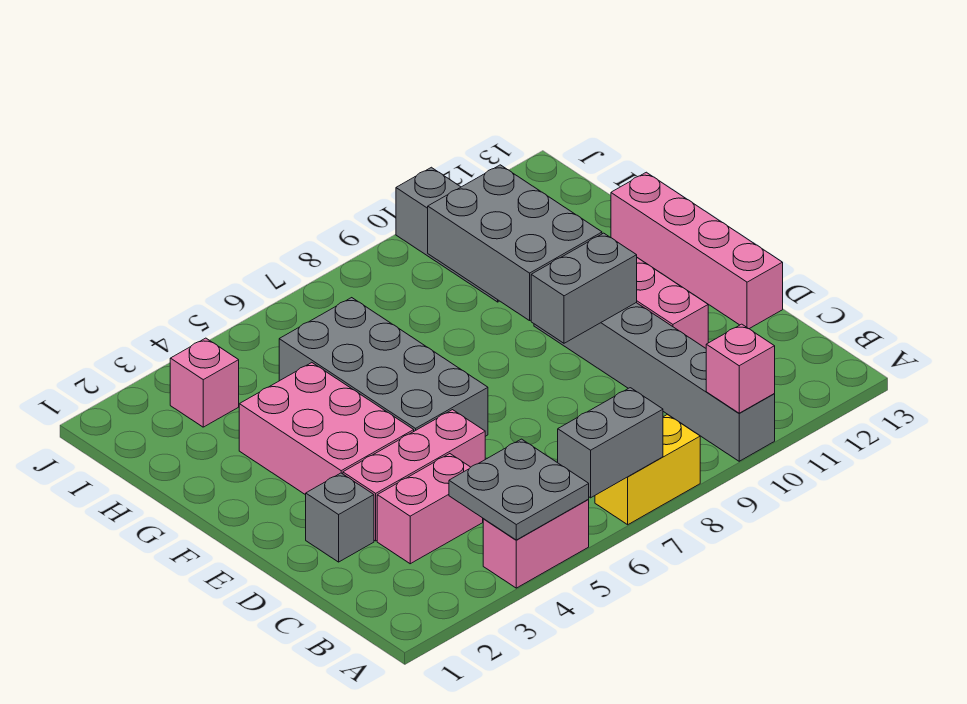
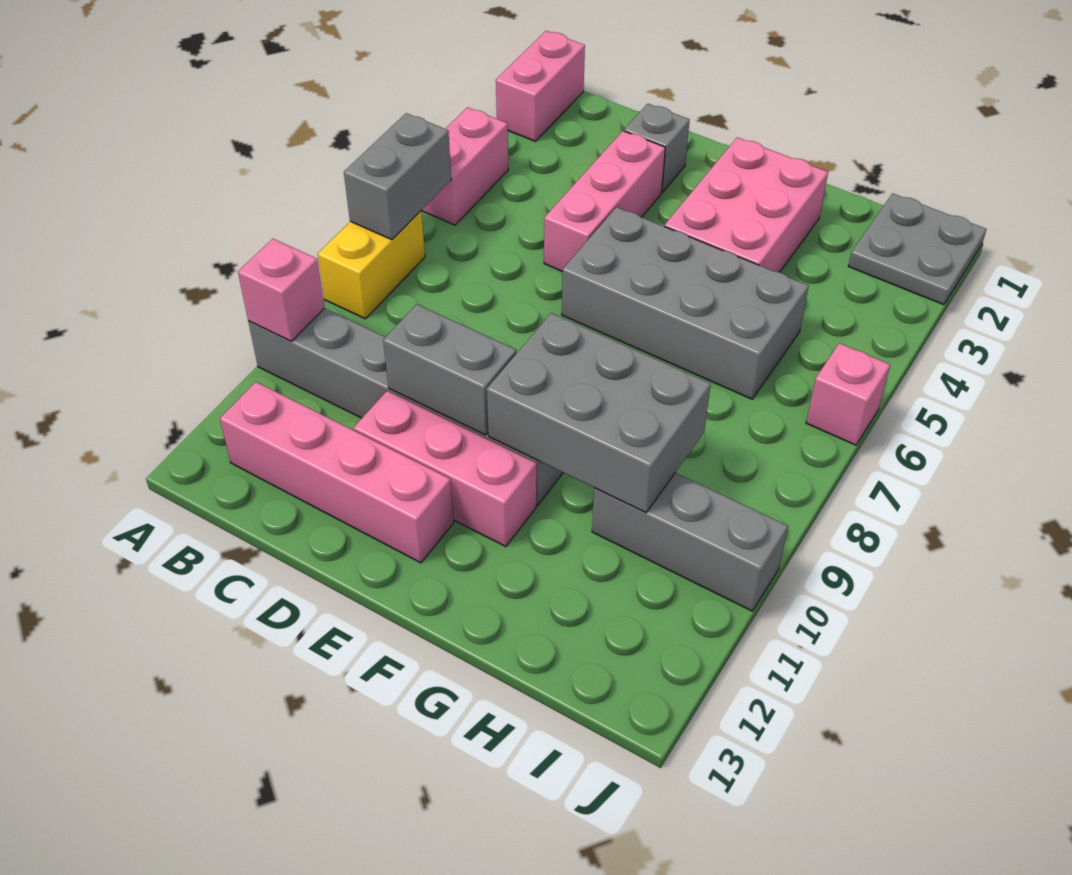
grey 2x2 plate [449,439,589,540] -> grey 2x2 plate moved to [848,193,986,305]
pink 1x2 brick [377,454,483,564] -> pink 1x2 brick moved to [496,31,585,141]
pink 1x4 brick [611,172,783,329] -> pink 1x4 brick moved to [220,382,454,563]
pink 2x3 brick [239,363,414,495] -> pink 2x3 brick turned to [664,137,828,272]
grey 1x2 brick [531,233,637,343] -> grey 1x2 brick turned to [383,304,516,435]
pink 1x1 brick [170,338,239,427] -> pink 1x1 brick moved to [806,343,890,445]

